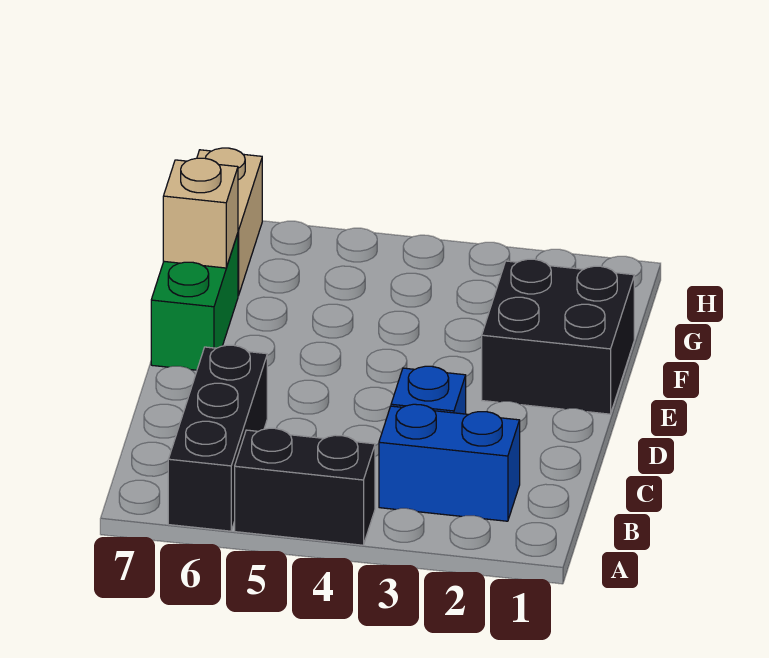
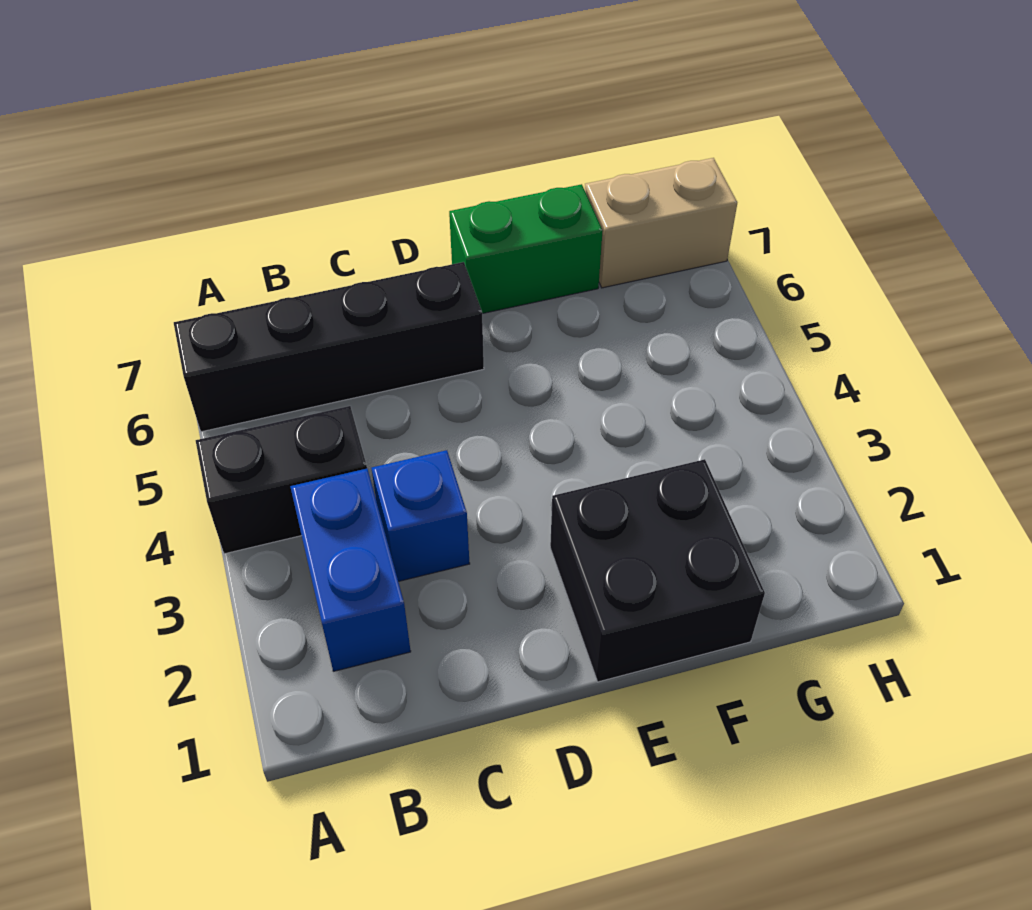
black 1x2 brick [235,428,375,545] -> black 1x2 brick turned to [196,406,367,554]
black 1x3 brick [168,345,267,531] -> black 1x4 brick [174,262,484,432]
tan 1x1 brick [163,158,238,268] -> none

